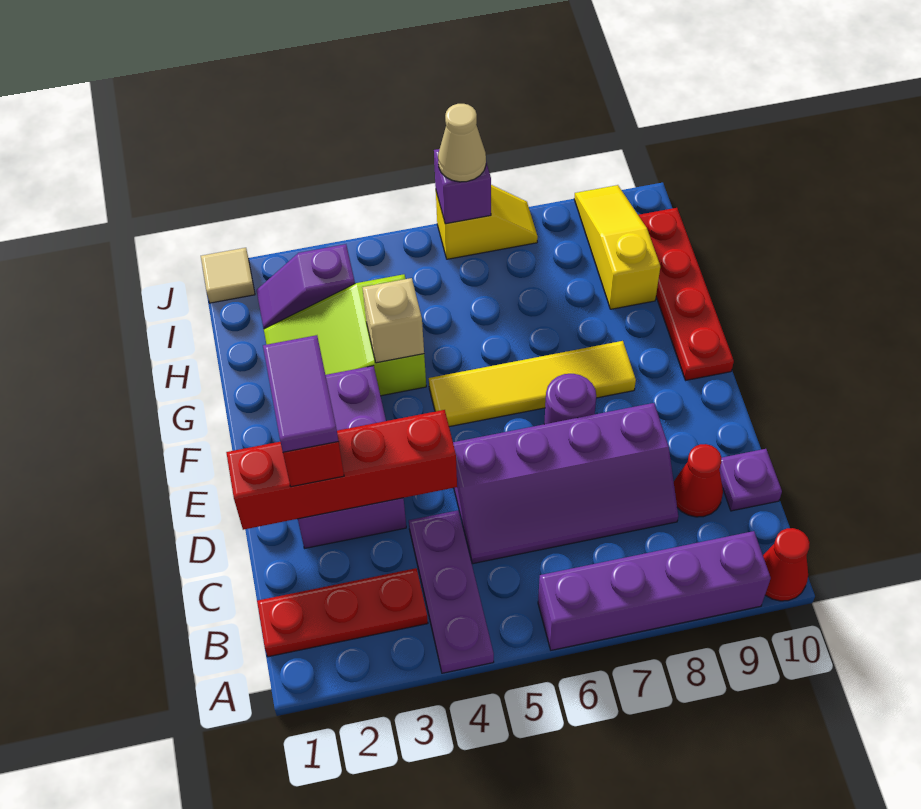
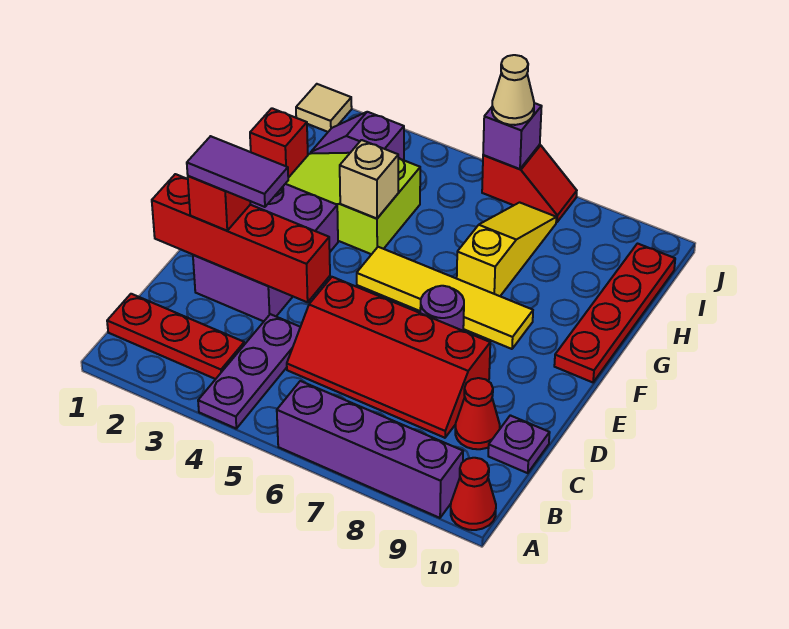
purple 2x4 slope [453,403,678,564] -> red 2x4 slope [287,277,490,438]
purple 1x2 tile [263,335,339,452] -> purple 1x2 tile turned to [187,136,288,207]
none -> red 1x1 brick [250,108,308,178]
yellow 1x3 slope [574,185,660,309] -> yellow 1x3 slope moved to [457,202,556,296]
yellow 1x2 slope [436,185,538,259] -> red 1x2 slope [482,145,577,222]

